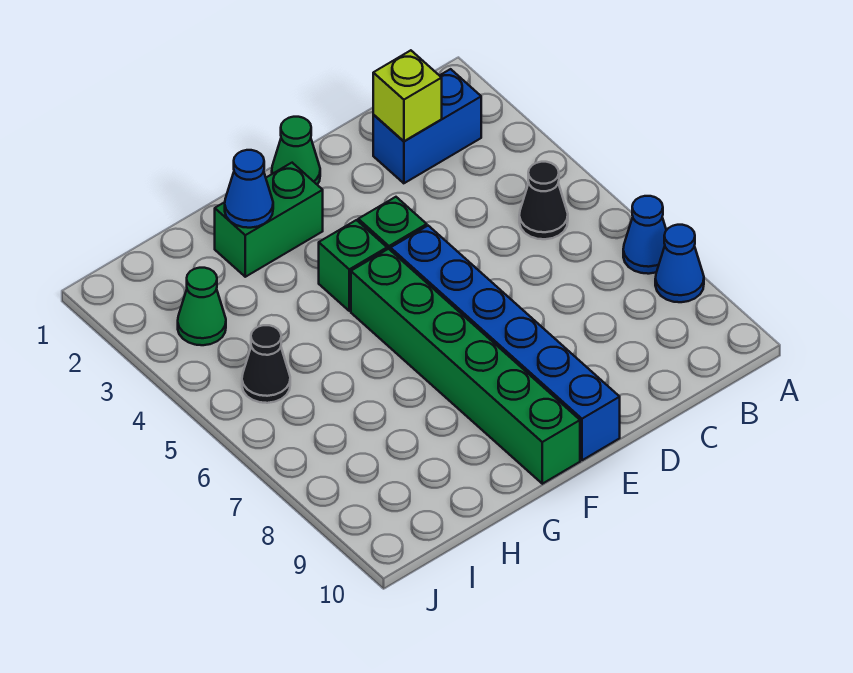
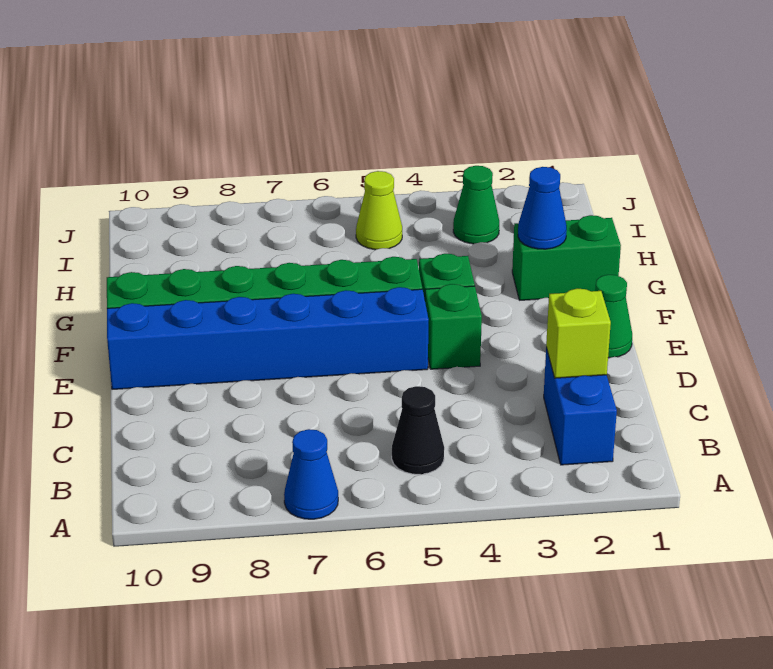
blue 1x1 cone [655,225,704,302] -> none
green 1x2 brick [215,163,323,277] -> green 1x2 brick turned to [512,215,621,300]
black 1x1 cone [242,325,290,403] -> lime 1x1 cone [356,171,402,250]

